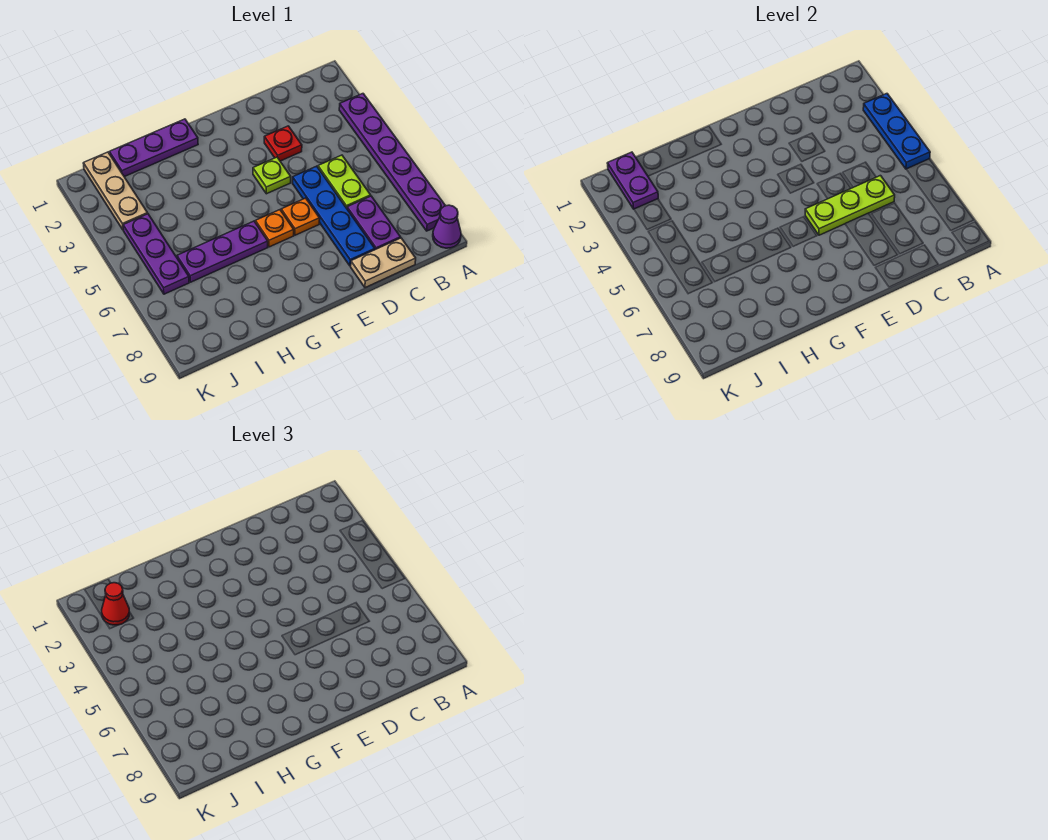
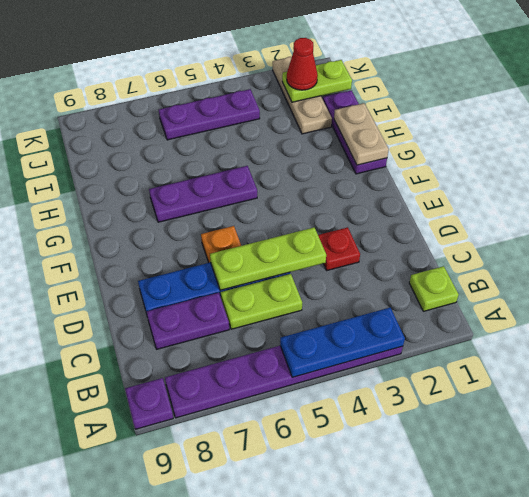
purple 1x1 cone [433,205,461,248] -> purple 1x1 plate [125,378,173,429]
lime 1x3 plate [805,176,895,235] -> lime 1x3 plate turned to [210,227,326,290]
tan 1x2 plate [351,238,416,288] -> tan 1x2 plate moved to [334,103,389,165]
lime 1x1 plate [253,157,291,194] -> lime 1x1 plate moved to [409,266,459,311]
orange 1x1 plate [255,210,294,247] -> none
purple 1x3 plate [177,221,268,282] -> purple 1x3 plate turned to [149,166,257,222]
tan 1x3 plate [83,152,148,230] -> tan 1x3 plate turned to [273,57,332,134]
purple 1x2 plate [607,152,658,209] -> lime 1x2 plate [282,60,352,102]

